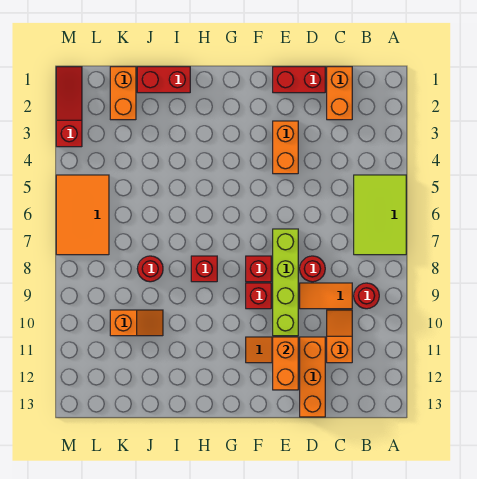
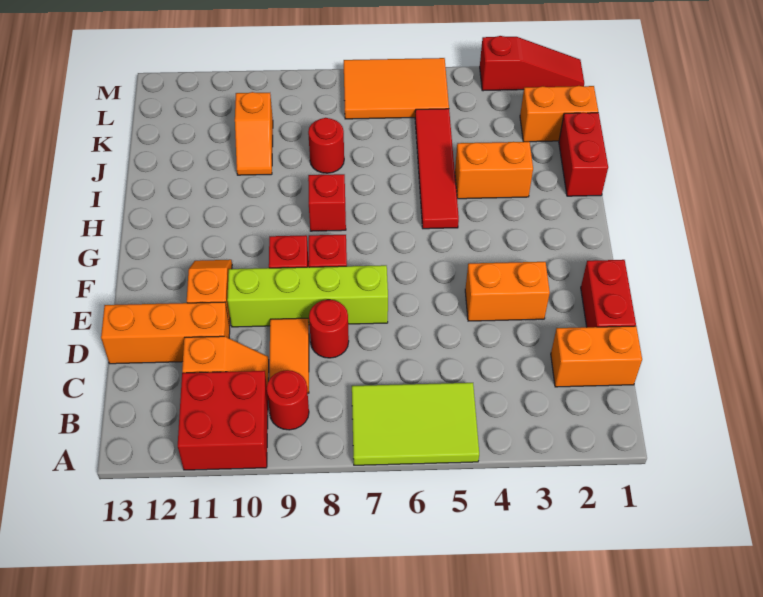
none -> red 2x2 brick [178,371,268,470]
orange 1x2 brick [273,337,298,390] -> orange 1x2 brick moved to [455,142,533,199]
none -> red 1x4 tile [415,109,459,229]

